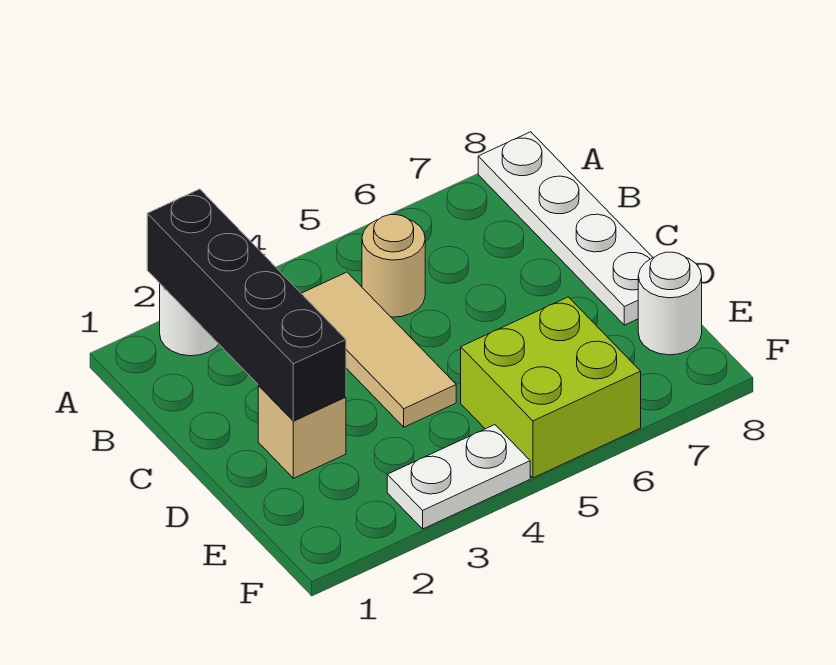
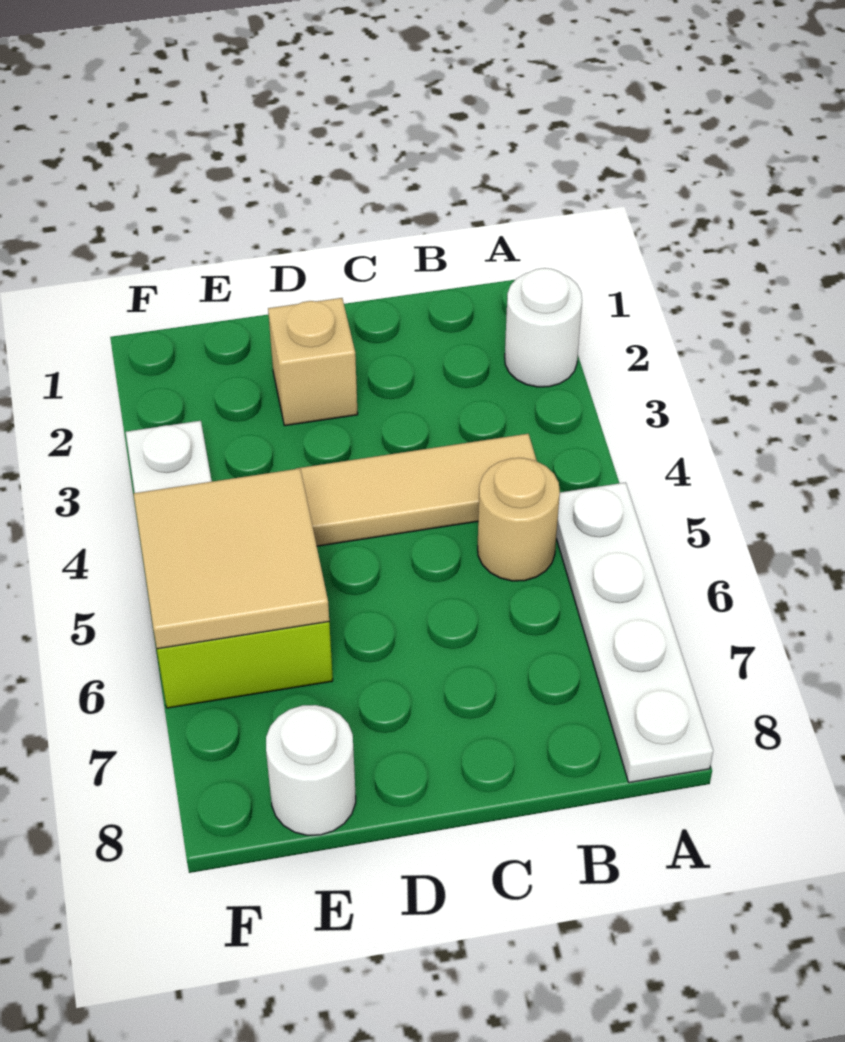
black 1x4 brick [147,189,346,421] -> none
white 1x4 plate [478,132,653,325] -> white 1x4 plate turned to [556,482,713,783]
none -> tan 2x2 tile [134,468,329,649]

